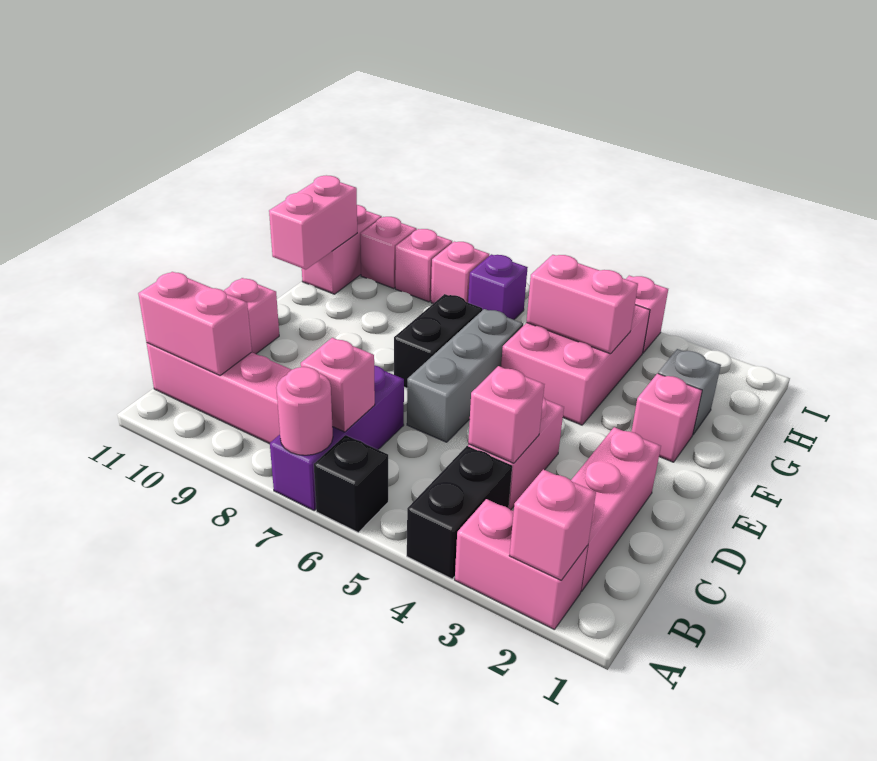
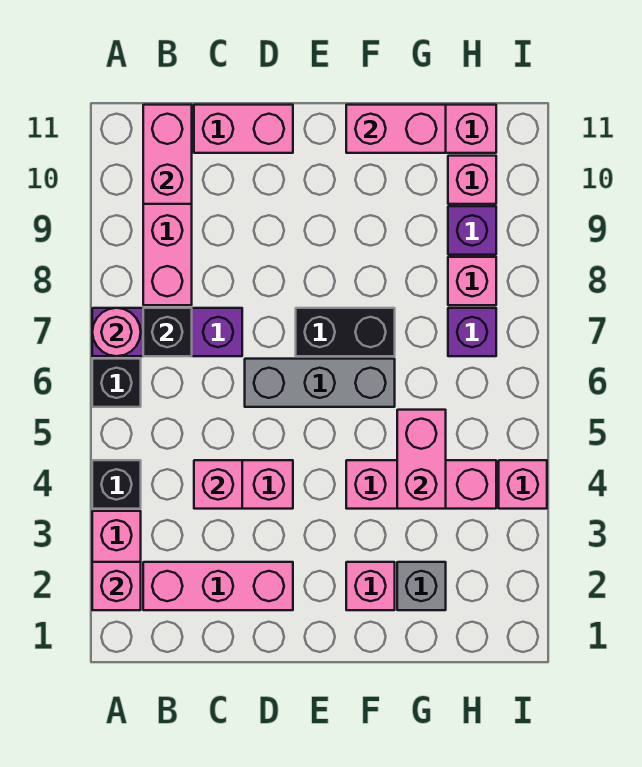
black 1x2 brick [407,446,512,579] -> black 1x1 brick [92,460,141,509]
pink 1x1 brick [301,338,375,432] -> black 1x1 brick [143,308,192,356]
pink 2x3 brick [501,305,650,425] -> pink 1x3 brick [346,460,496,509]
pink 1x1 brick [395,229,452,302] -> purple 1x1 brick [448,206,496,255]

